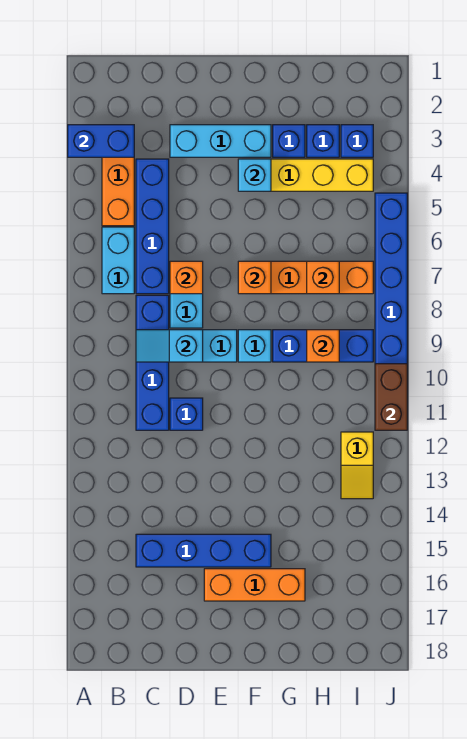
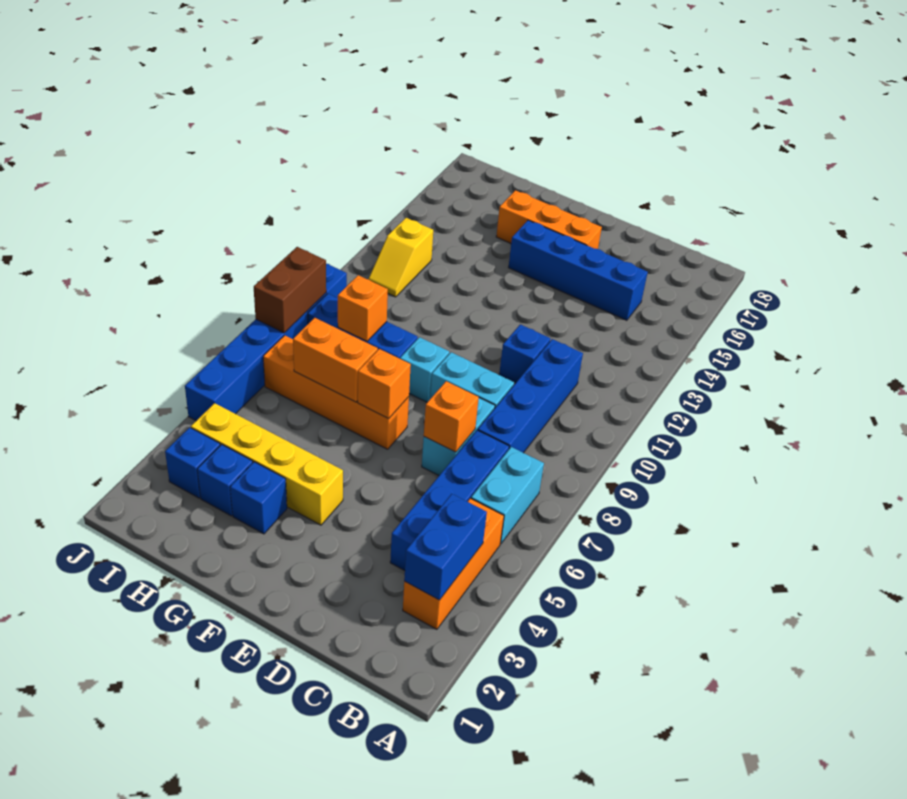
blue 1x2 brick [68,125,134,157] -> blue 1x2 brick turned to [404,494,487,600]
cyan 1x2 slope [136,330,203,362] -> none
cyan 1x3 brick [170,125,271,157] -> none
cyan 1x1 brick [238,159,271,191] -> none
orange 1x1 brick [307,261,339,294] -> orange 1x2 brick [293,318,378,402]
yellow 1x2 slope [341,432,373,499] -> yellow 1x2 slope turned to [368,218,433,297]
brown 1x2 brick [375,364,407,430] -> brown 1x2 brick moved to [254,247,326,333]

